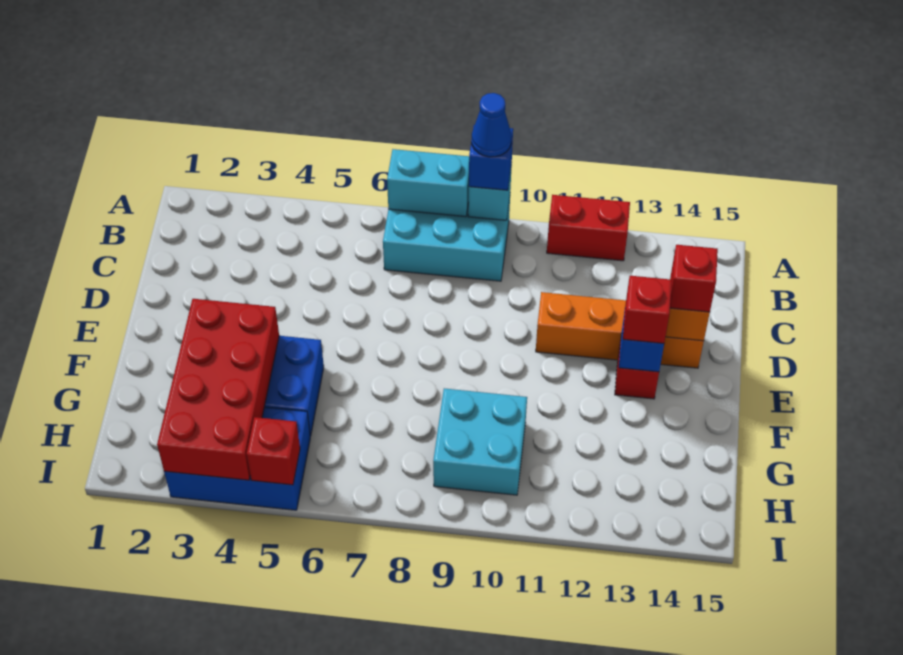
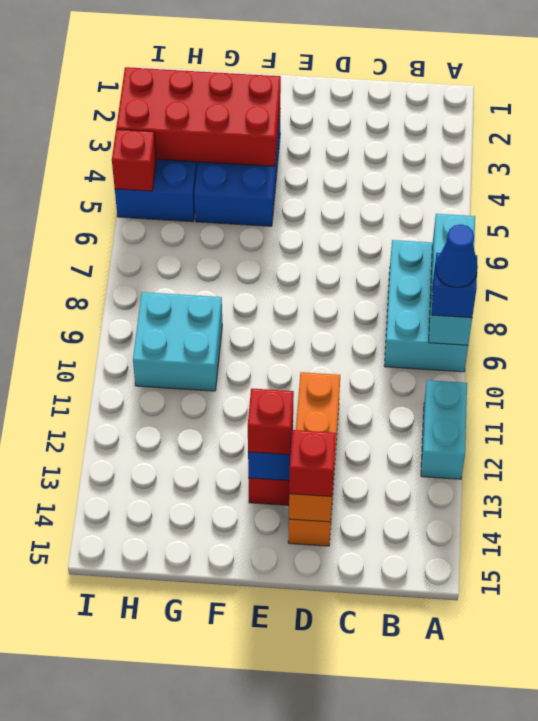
red 1x2 brick [547,195,630,261] -> cyan 1x2 brick [421,380,467,479]

